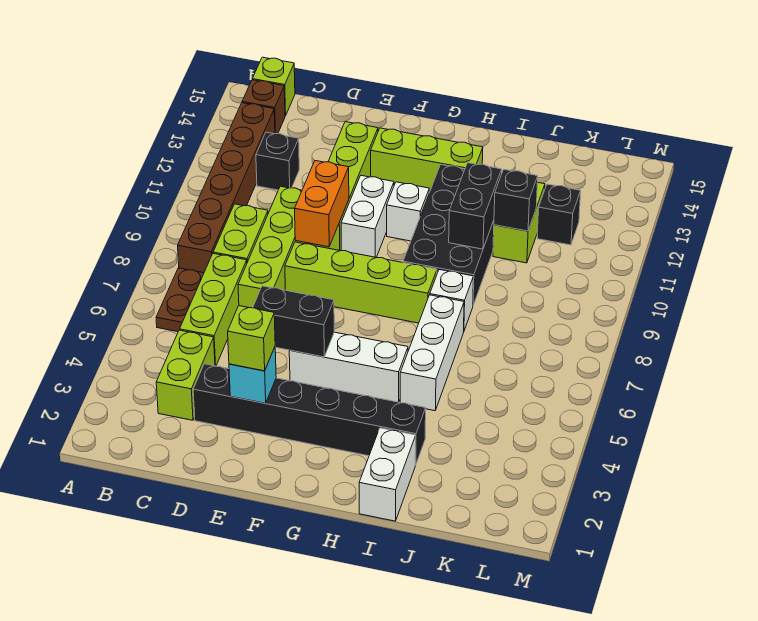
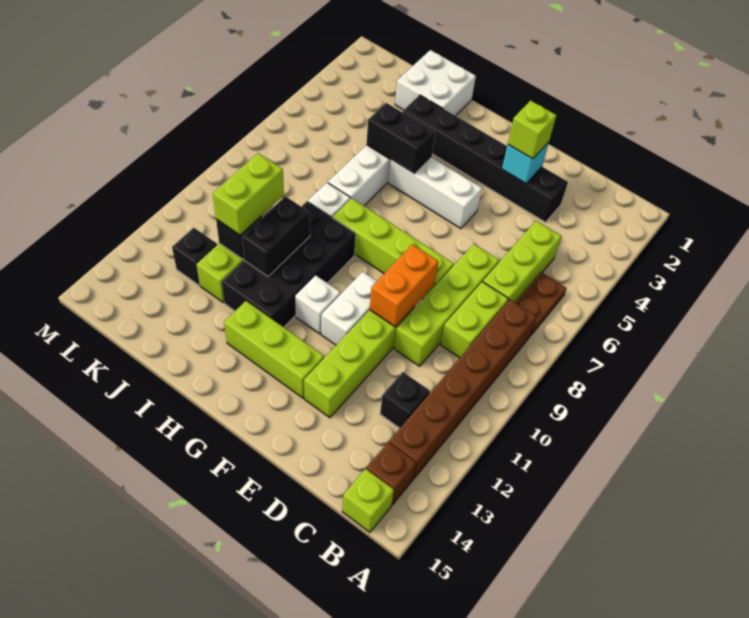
lime 1x2 brick [156,330,215,420] -> lime 1x2 brick moved to [213,153,284,235]
black 1x2 brick [253,286,334,357] -> black 1x2 brick moved to [367,103,435,174]
white 1x2 brick [359,428,416,521] -> white 2x2 brick [395,50,476,116]

